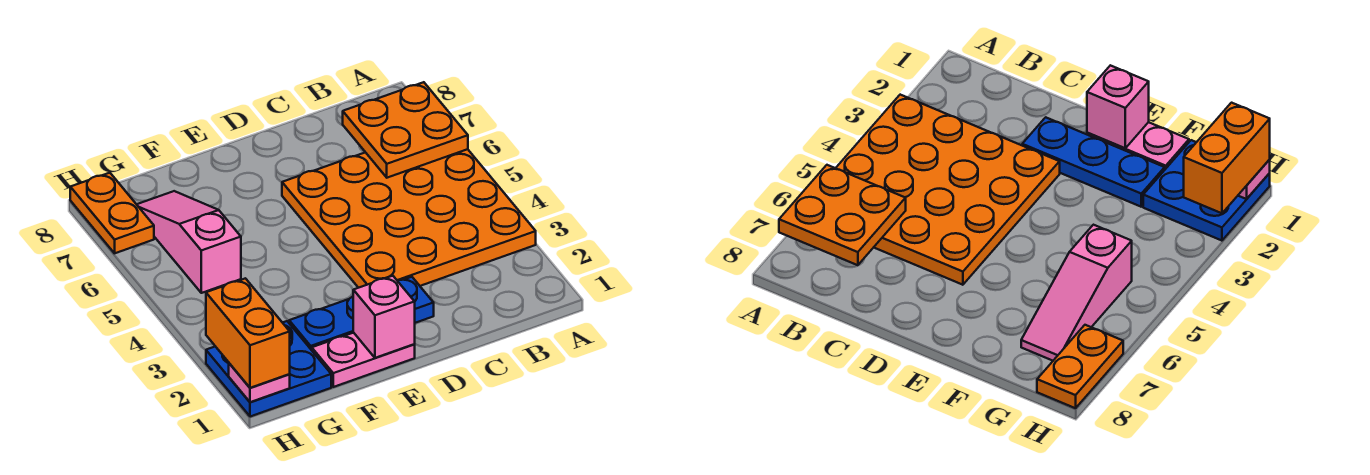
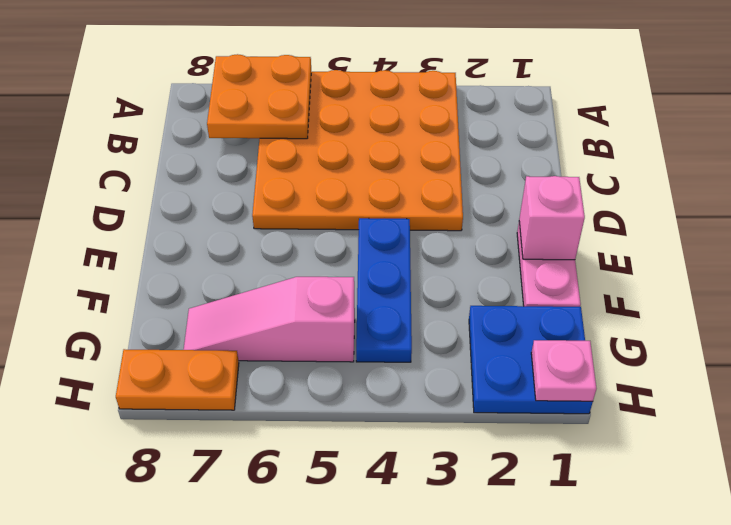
blue 1x3 plate [289,277,434,350] -> blue 1x3 plate moved to [356,218,412,362]
orange 1x2 brick [206,278,290,388] -> none

